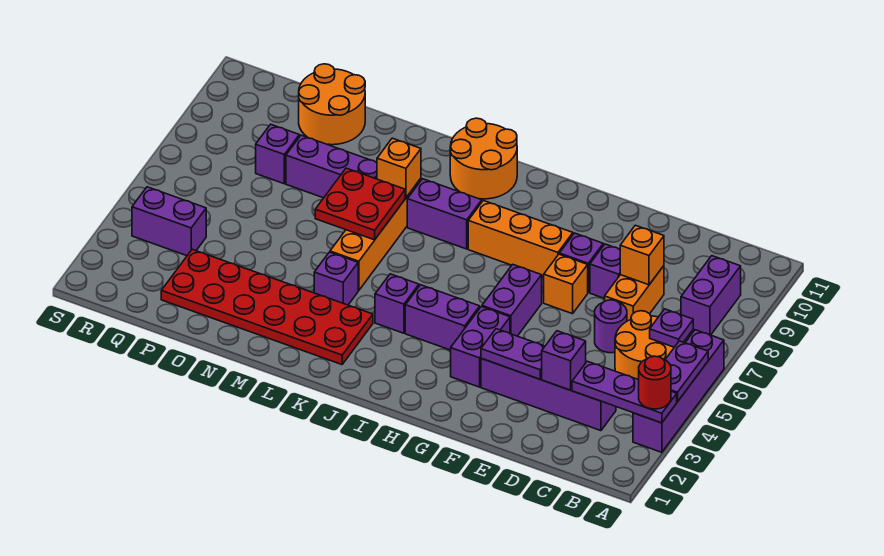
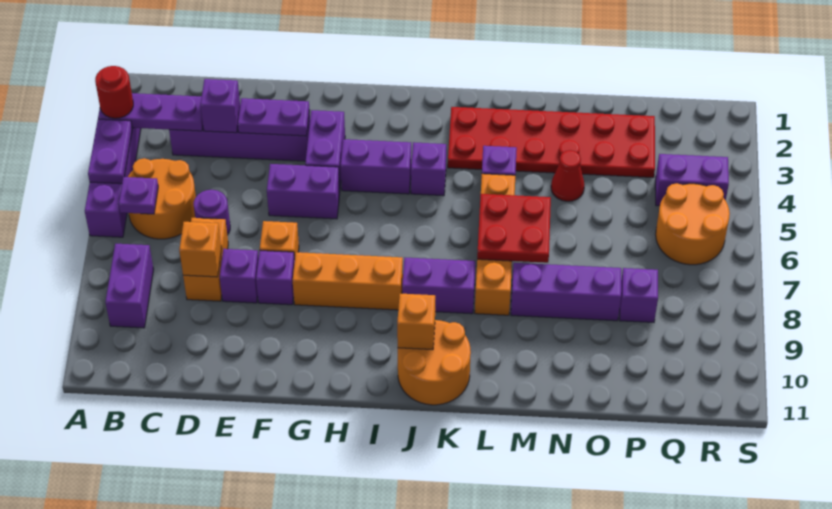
purple 1x2 brick [482,265,542,336] -> purple 1x2 brick turned to [267,164,340,219]
orange 1x1 brick [377,138,421,198] -> orange 1x1 brick moved to [397,293,435,350]
none -> red 1x1 cone [551,150,585,201]
orange 2x2 round brick [299,64,365,145] -> orange 2x2 round brick moved to [656,183,730,265]

